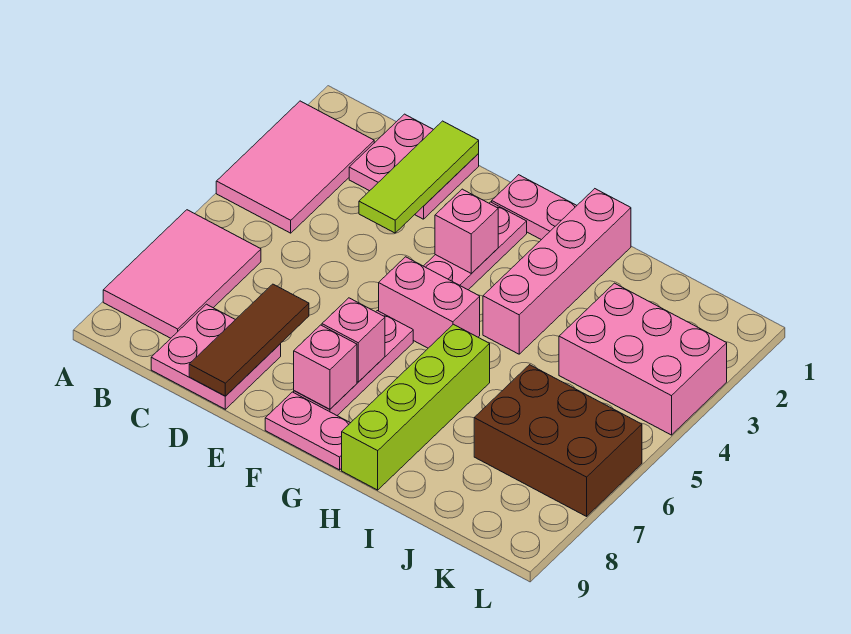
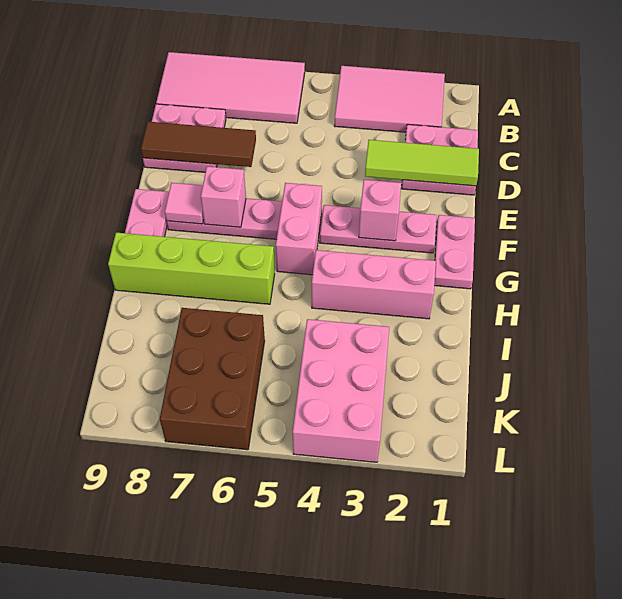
pink 2x3 tile [103,210,261,338] -> pink 2x4 tile [156,52,305,123]
pink 1x1 brick [294,325,357,409] -> pink 1x1 tile [165,183,204,224]
pink 1x4 brick [483,189,631,354] -> pink 1x3 brick [312,250,436,319]

